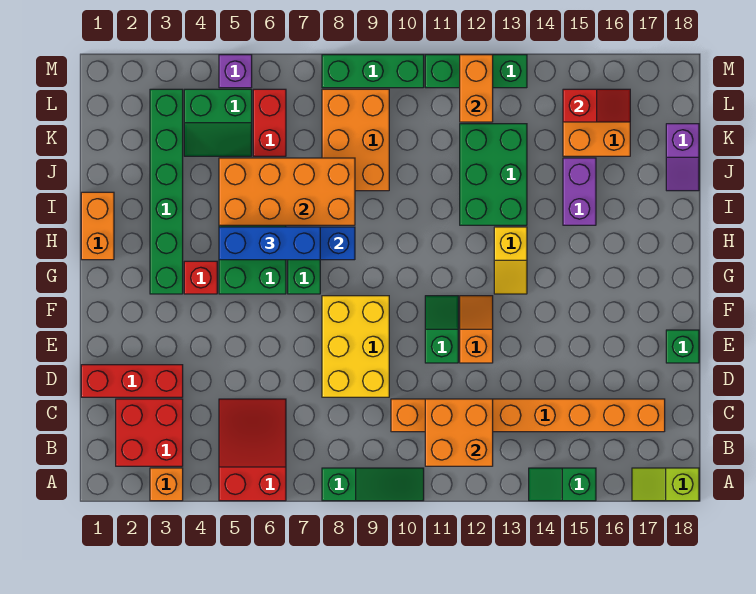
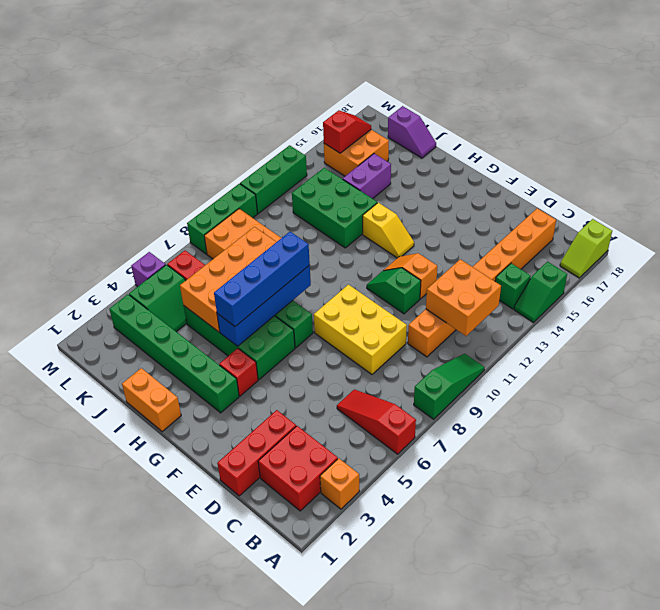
red 2x3 slope [219,399,286,501] -> red 1x3 slope [337,389,416,454]
green 1x1 brick [666,330,699,363] -> green 1x1 brick moved to [495,263,531,309]
blue 1x3 brick [219,227,320,260] -> blue 1x4 brick [214,232,310,326]
purple 1x2 brick [563,158,596,225] -> purple 1x2 brick turned to [343,154,391,199]
orange 1x2 brick [460,55,493,122] -> none

